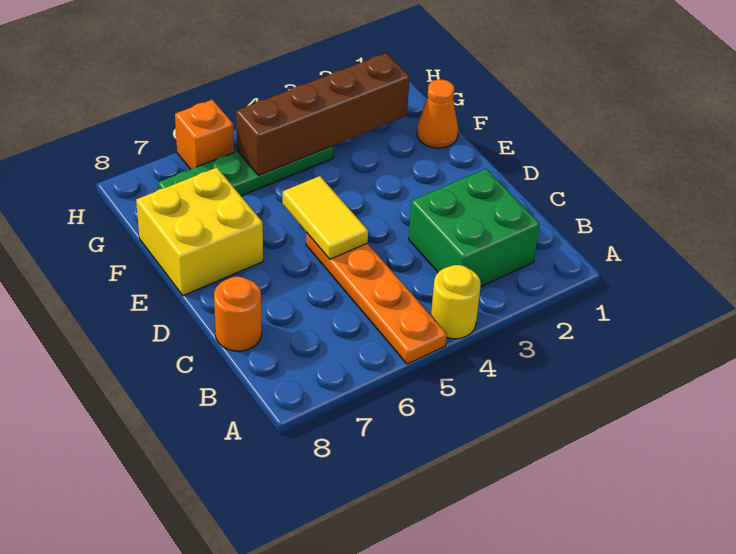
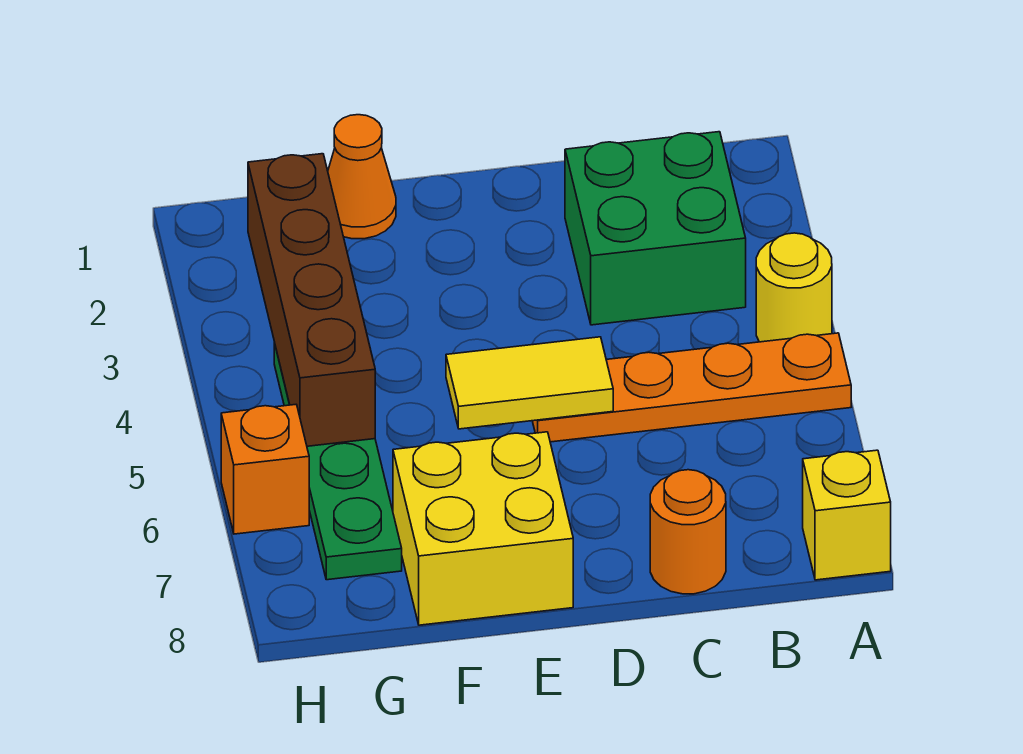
none -> yellow 1x1 brick [803,450,891,580]

